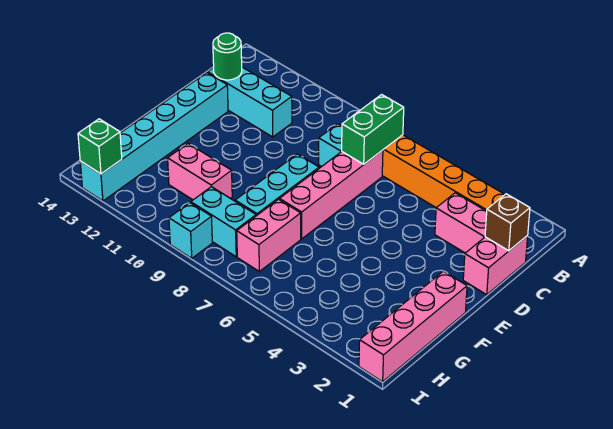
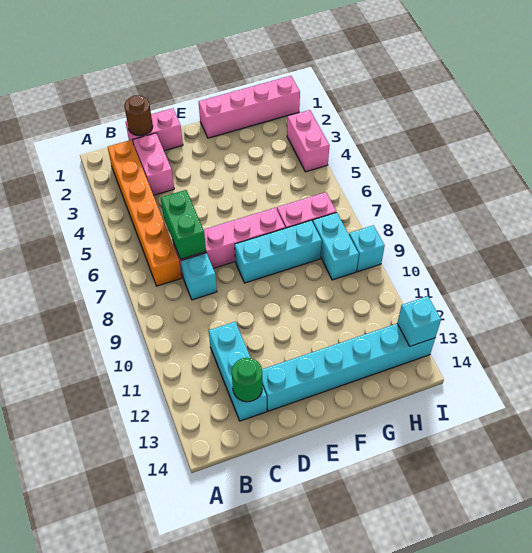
green 1x2 brick [342,95,404,164] -> green 1x2 brick turned to [161,190,206,259]
brown 1x1 brick [485,194,530,251] -> brown 1x1 round brick [124,95,153,136]
pink 1x2 brick [168,144,232,200] -> pink 1x2 brick moved to [287,110,330,172]
green 1x1 brick [78,119,122,174] -> cyan 1x1 brick [397,296,441,346]

